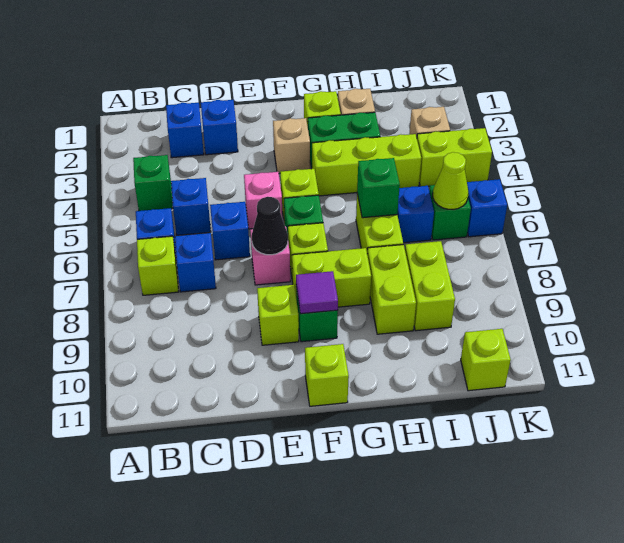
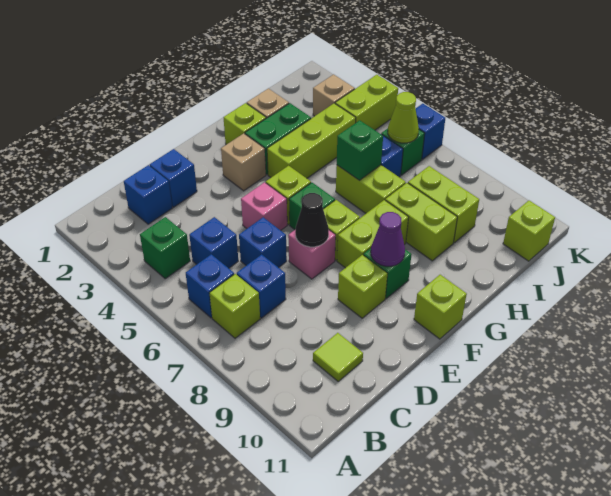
none -> lime 1x1 tile [313,333,363,381]
purple 1x1 tile [296,271,338,314] -> purple 1x1 cone [371,212,405,266]

